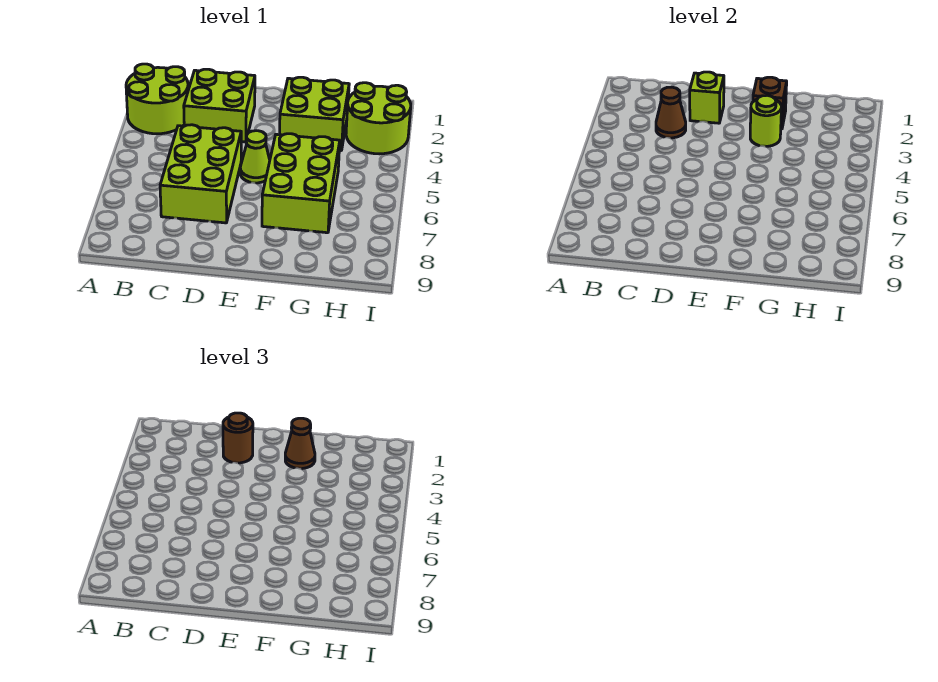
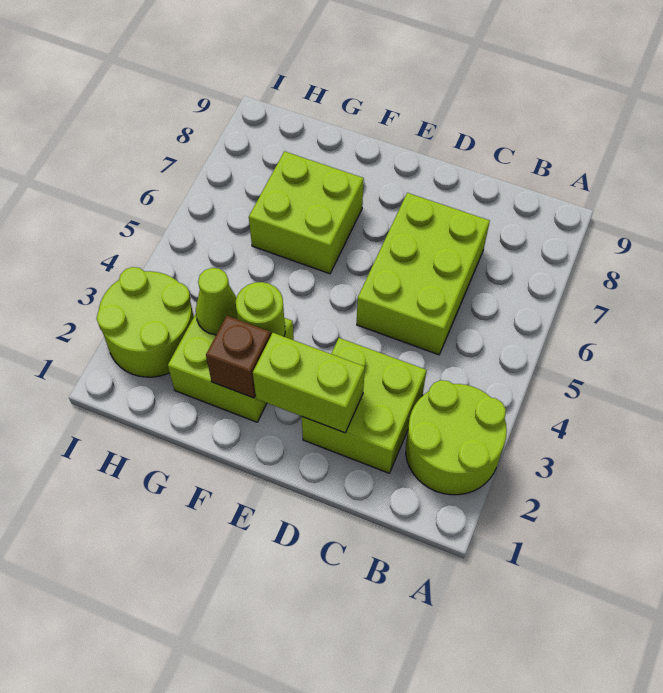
brown 1x1 cone [656,87,686,138] -> none
lime 1x1 brick [690,72,724,123] -> lime 1x2 brick [253,333,365,433]
brown 1x1 round brick [223,413,253,463] -> none
lime 1x1 cone [240,130,270,183] -> lime 1x1 cone moved to [196,268,238,335]
brown 1x1 cone [285,418,315,469] -> none
lime 2x3 brick [262,134,340,233] -> lime 2x2 brick [249,151,364,274]

